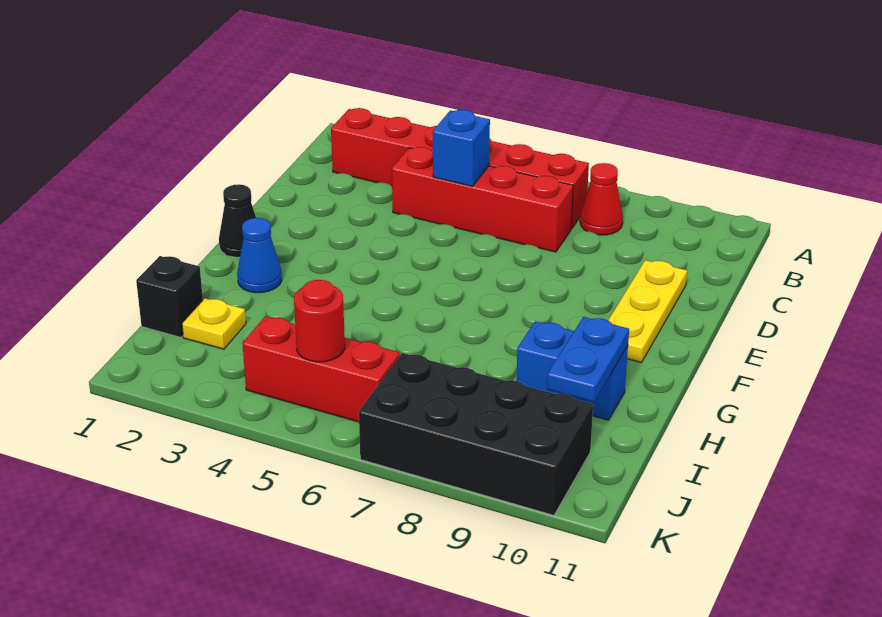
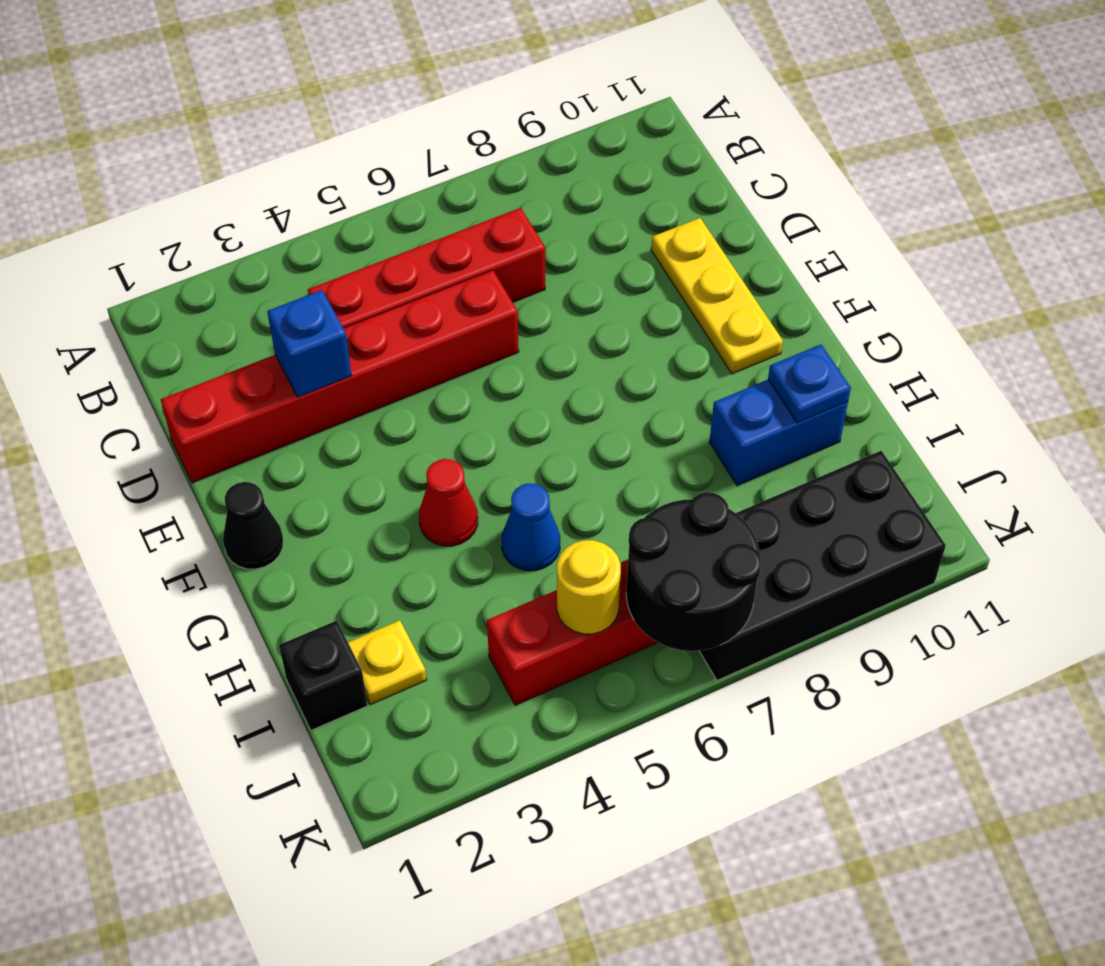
red 1x6 brick [331,108,589,229] -> red 1x6 brick moved to [161,270,519,483]
red 1x1 cone [580,163,623,235] -> red 1x1 cone moved to [419,459,478,546]
blue 1x1 brick [433,110,490,186] -> blue 1x1 brick moved to [267,290,351,397]
blue 1x1 cone [237,218,282,293] -> blue 1x1 cone moved to [502,483,560,571]
blue 1x2 plate [547,317,629,402] -> blue 1x1 plate [768,344,851,423]
red 1x1 round brick [294,280,345,362] -> yellow 1x1 round brick [557,540,621,634]
none -> black 2x2 round brick [626,492,761,651]

